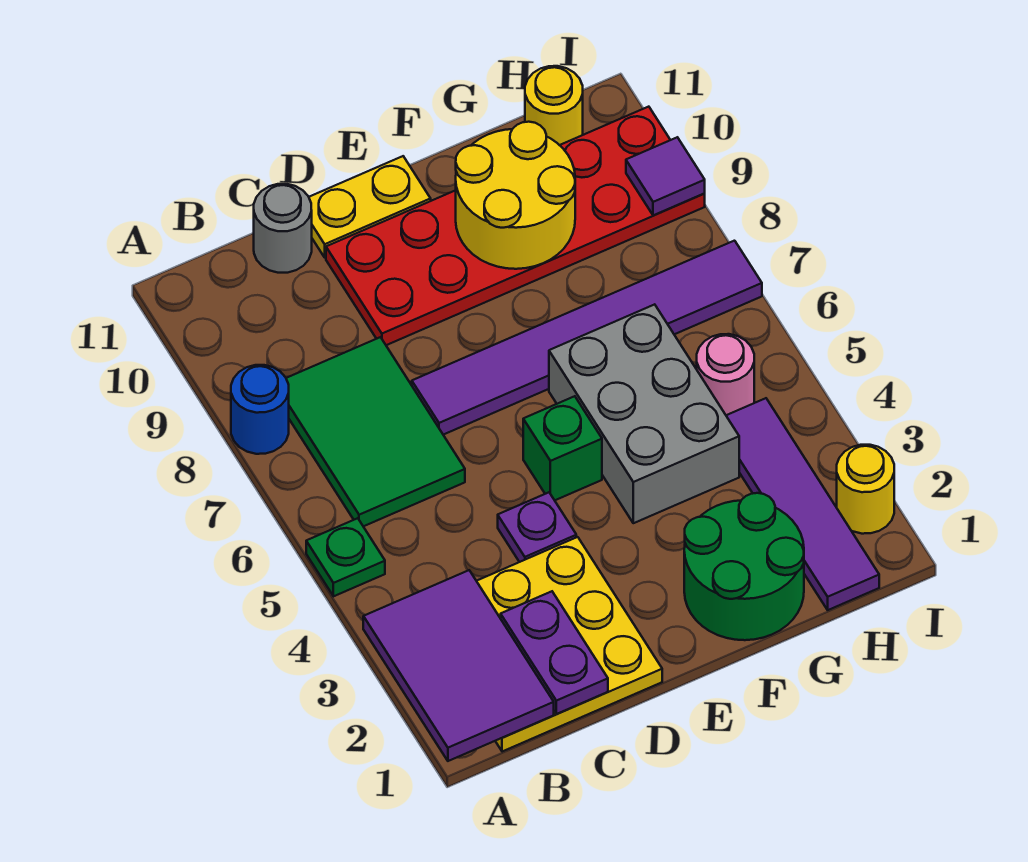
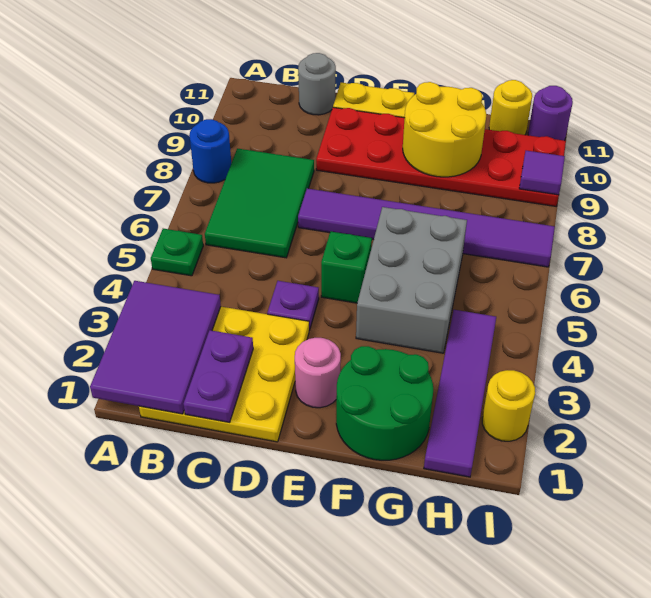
pink 1x1 round brick [697,334,754,415] -> pink 1x1 round brick moved to [295,338,341,408]
none -> purple 1x1 round brick [528,86,573,141]

